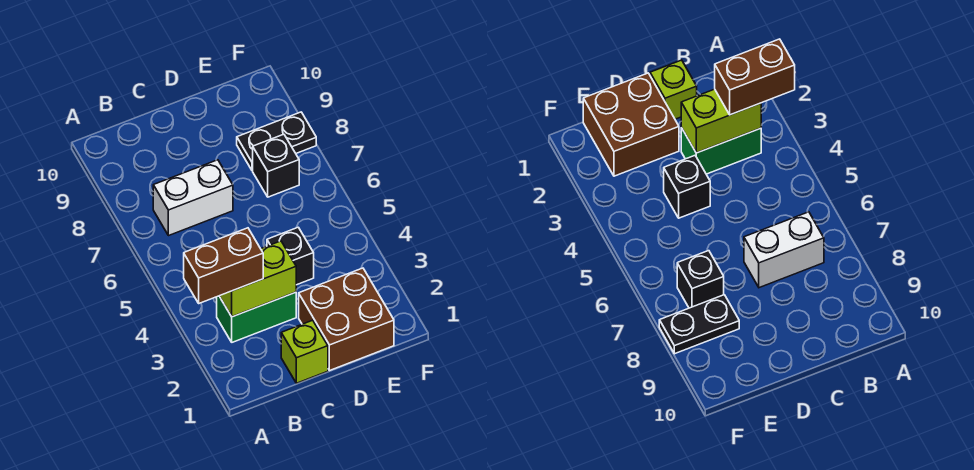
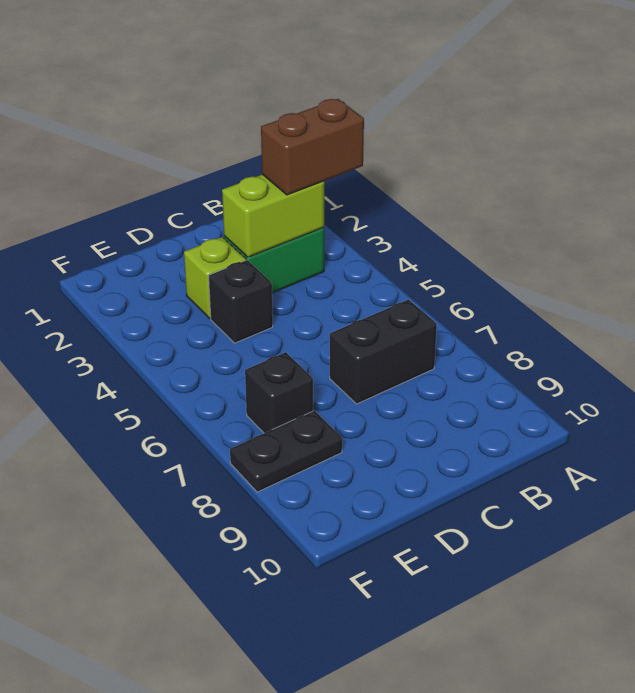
white 1x2 brick [153,160,233,236] -> black 1x2 brick [330,300,437,404]
lime 1x1 brick [281,320,328,383] -> lime 1x1 brick moved to [184,237,246,318]
brown 2x2 brick [299,268,394,371] -> none

